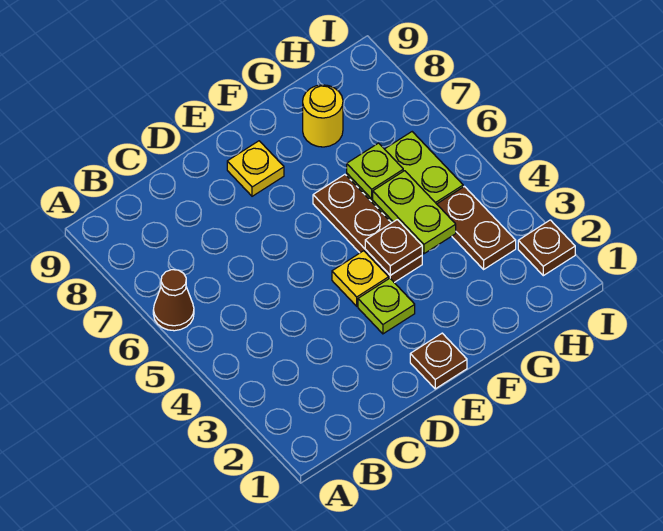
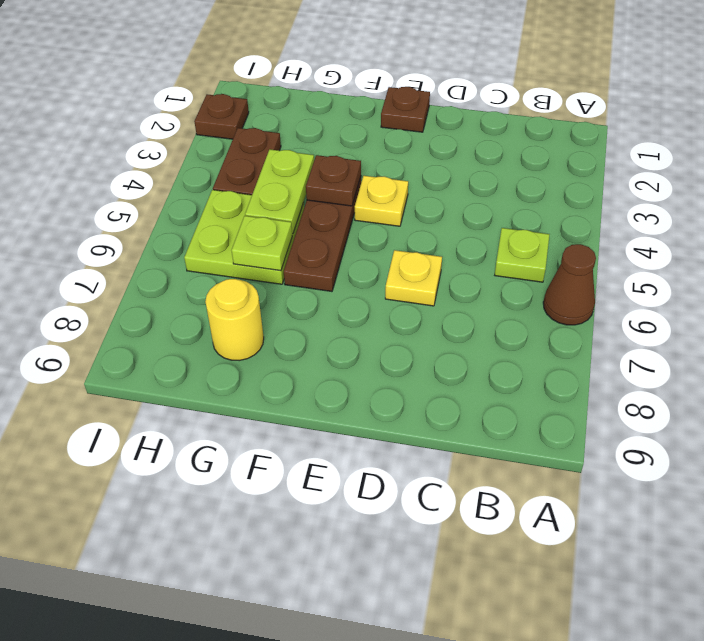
lime 1x1 plate [358,278,415,334] -> lime 1x1 plate moved to [495,228,550,282]
yellow 1x1 plate [227,141,284,196] -> yellow 1x1 plate moved to [385,250,442,306]

